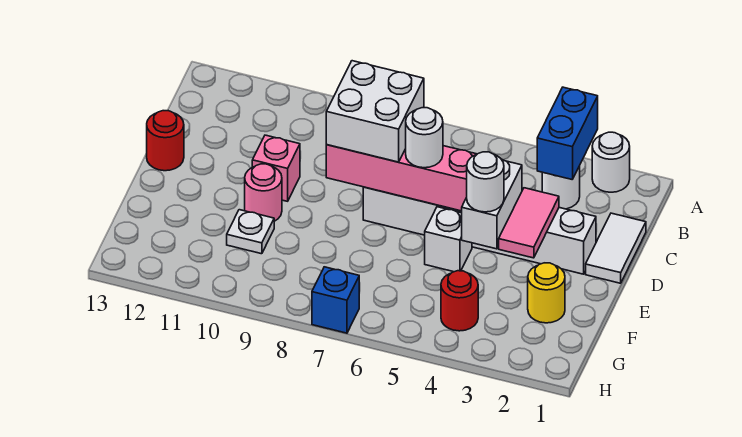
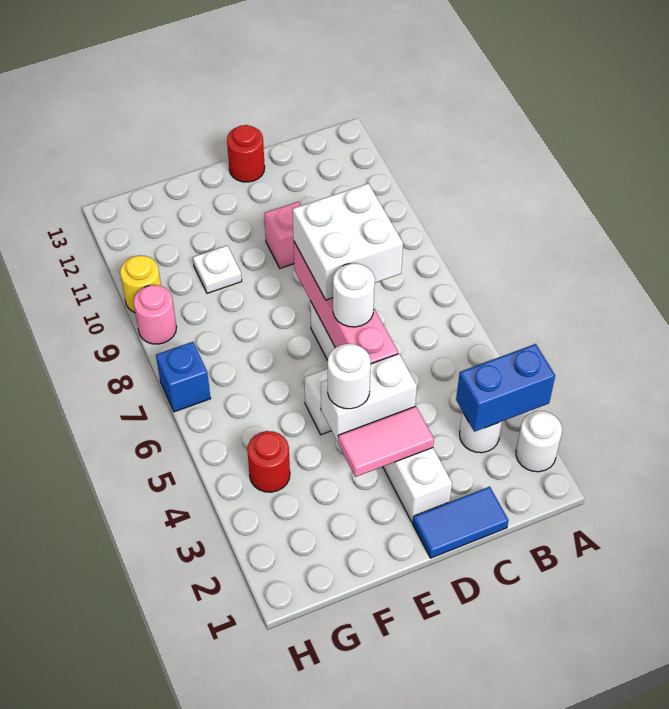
white 1x2 tile [586,213,646,283] -> blue 1x2 tile [413,487,509,558]
pink 1x1 round brick [245,164,282,221] -> pink 1x1 round brick moved to [133,285,176,344]
yellow 1x1 round brick [528,263,565,323] -> yellow 1x1 round brick moved to [120,255,161,312]

